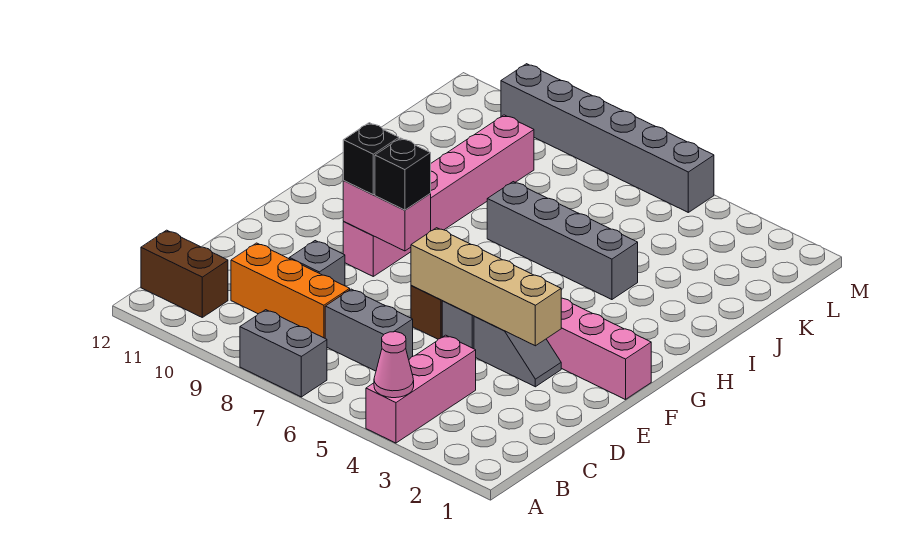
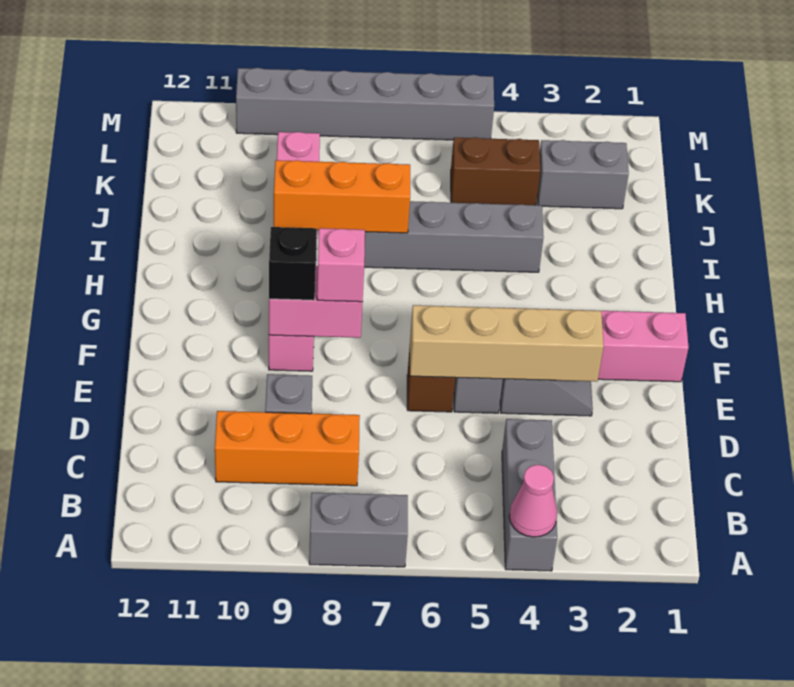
pink 1x3 brick [366,335,476,443] -> grey 1x3 brick [502,419,557,571]
brown 1x2 brick [141,230,228,317] -> brown 1x2 brick moved to [451,137,540,205]
grey 1x2 brick [325,289,413,371] -> grey 1x2 brick moved to [537,140,629,209]
black 1x1 brick [375,138,431,210] -> pink 1x1 brick [317,228,365,302]
none -> orange 1x3 brick [274,160,410,233]

